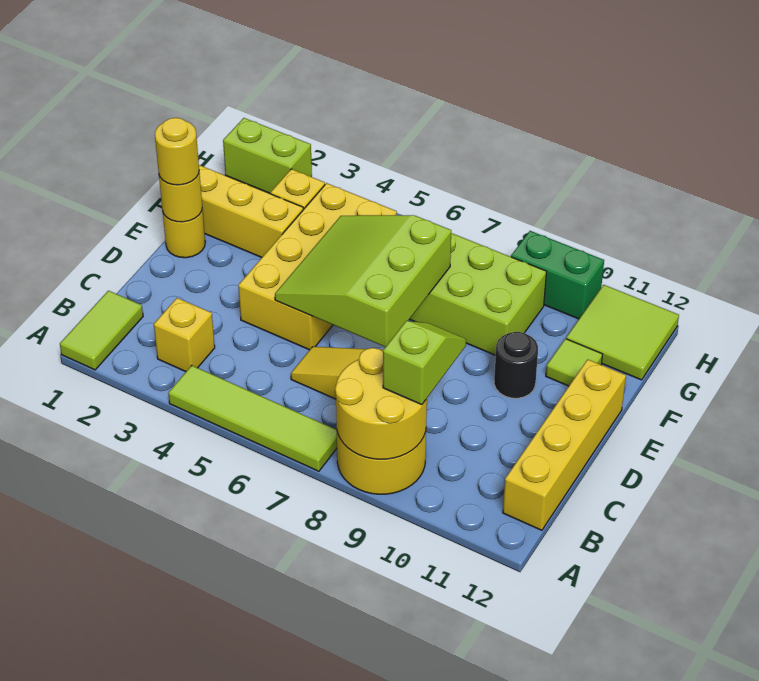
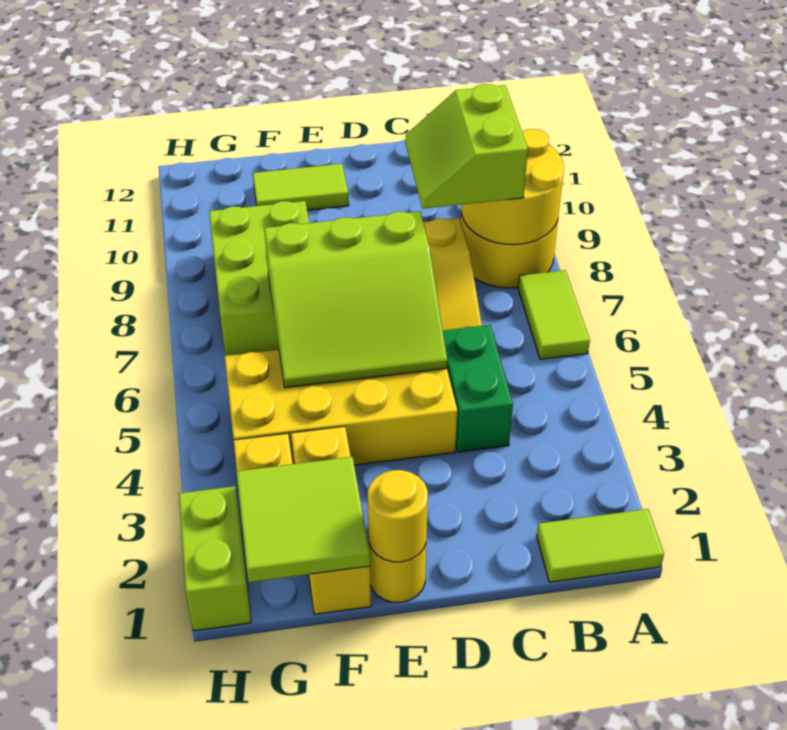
lime 1x4 tile [168,365,337,471] -> lime 1x2 tile [518,270,590,359]
yellow 1x1 brick [154,298,215,372] -> none
lime 1x2 slope [383,321,466,405] -> lime 2x2 slope [405,84,528,209]
yellow 1x4 brick [503,360,626,530] -> none
yellow 1x1 round brick [155,118,199,185] -> none
black 1x1 round brick [494,332,538,398] -> none
lime 1x1 tile [546,339,603,386] -> lime 1x2 tile [253,164,349,210]
lime 2x2 tile [566,285,679,380] -> lime 2x2 tile moved to [236,457,370,582]
green 1x2 brick [511,231,604,319] -> green 1x2 brick moved to [443,325,513,452]

